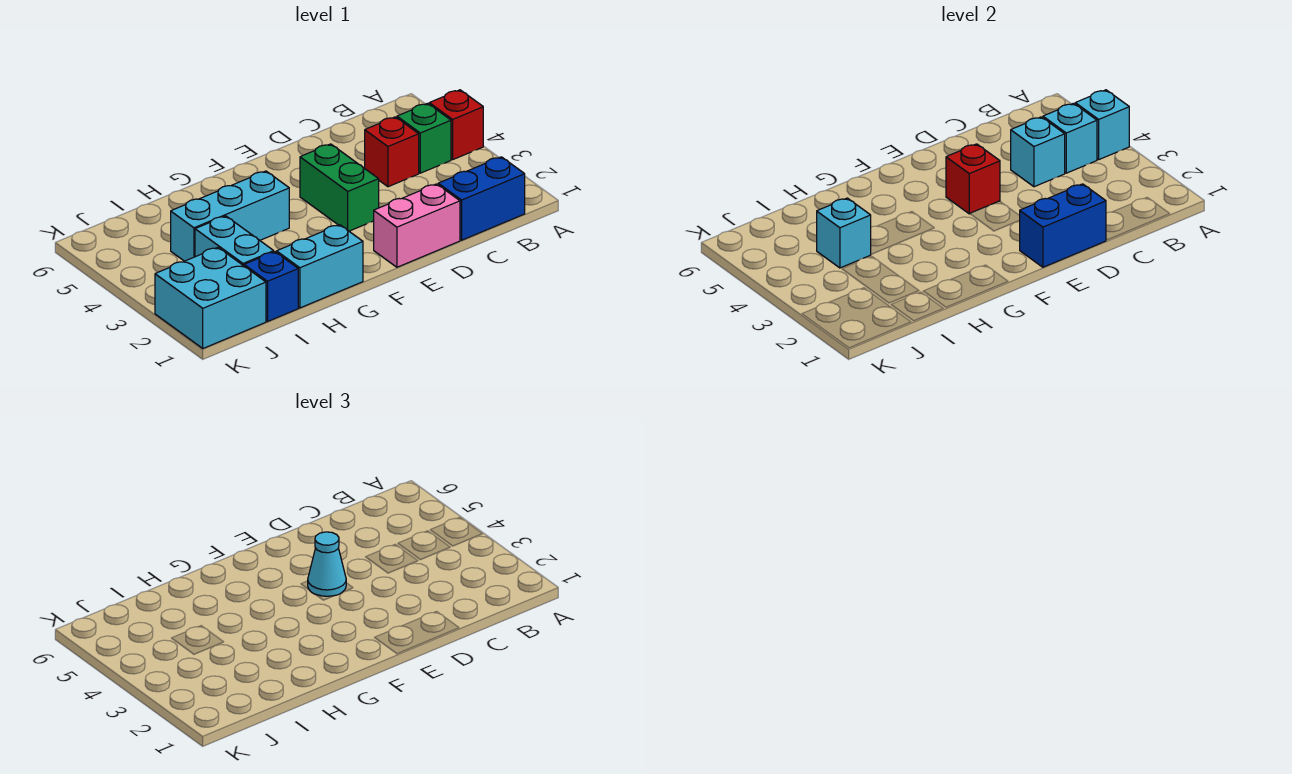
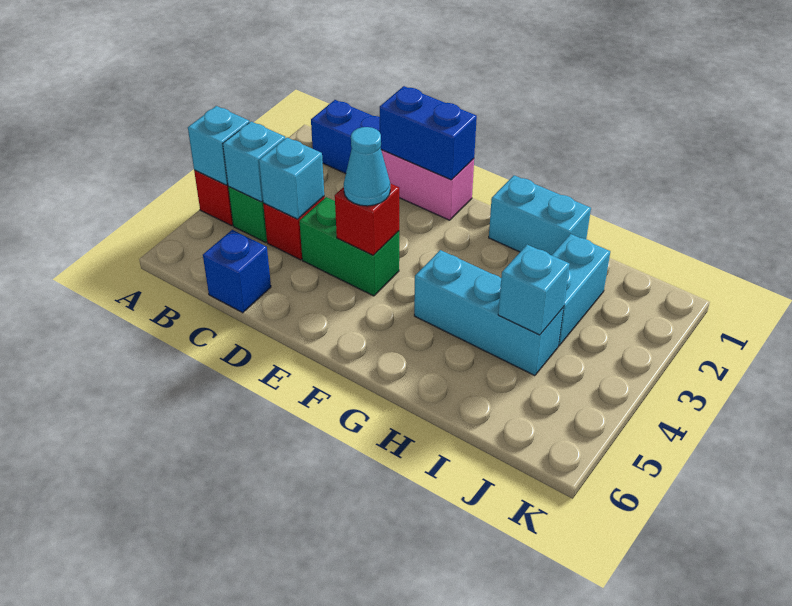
green 1x2 brick [300,144,379,231] -> green 1x2 brick turned to [300,197,399,296]
blue 1x1 brick [244,252,298,321] -> blue 1x1 brick moved to [203,230,271,313]
cyan 2x2 brick [155,247,266,348] -> none

